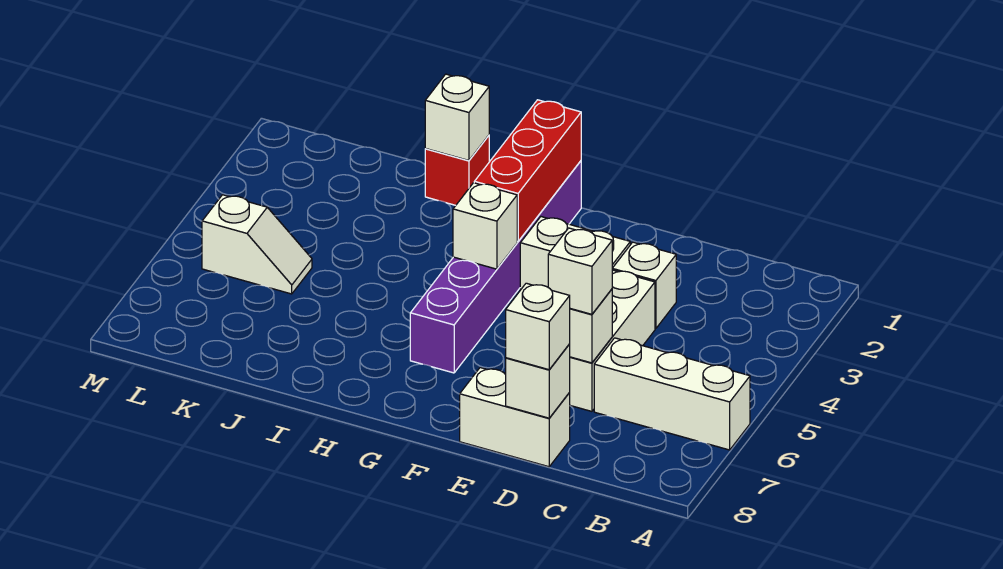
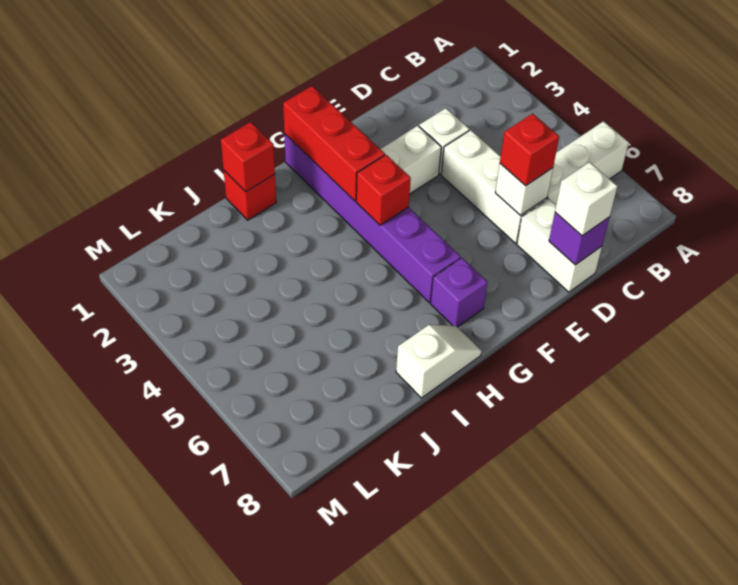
white 1x1 brick [548,228,612,314] -> red 1x1 brick [500,114,559,186]
white 1x2 brick [460,368,570,467] -> white 1x2 brick turned to [517,199,602,292]
white 1x1 brick [506,344,570,418] -> purple 1x1 brick [549,212,610,265]
white 1x1 brick [453,183,517,269] -> red 1x1 brick [356,155,411,225]
none -> purple 1x1 brick [431,258,488,327]
white 1x1 brick [425,74,489,161] -> red 1x1 brick [221,122,275,192]
white 1x2 slope [202,195,312,294] -> white 1x2 slope moved to [396,325,481,398]

